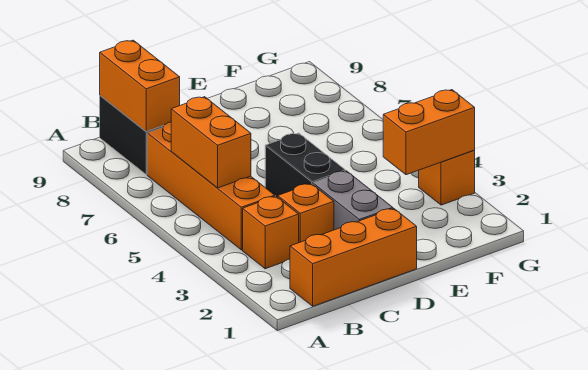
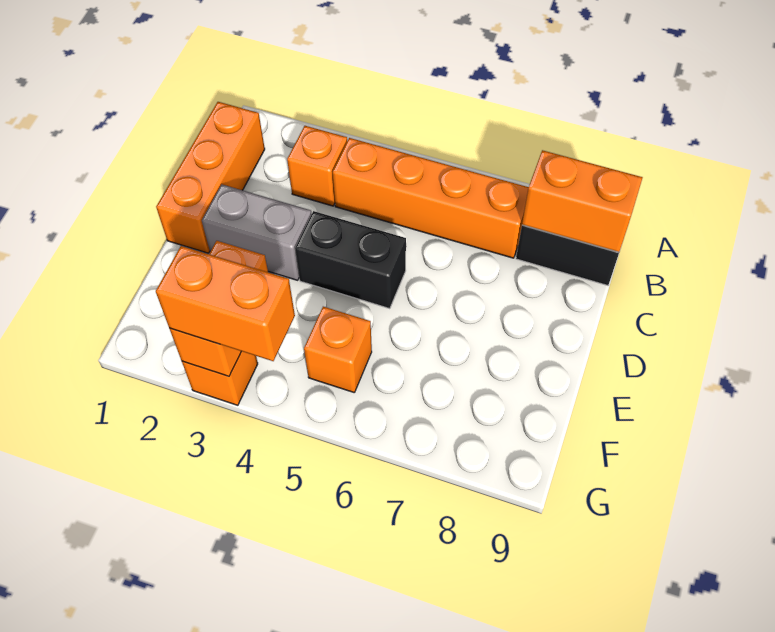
orange 1x2 brick [171,97,251,188] -> orange 1x2 brick moved to [156,246,295,361]
orange 1x1 brick [278,184,334,243] -> orange 1x1 brick moved to [304,307,372,393]

